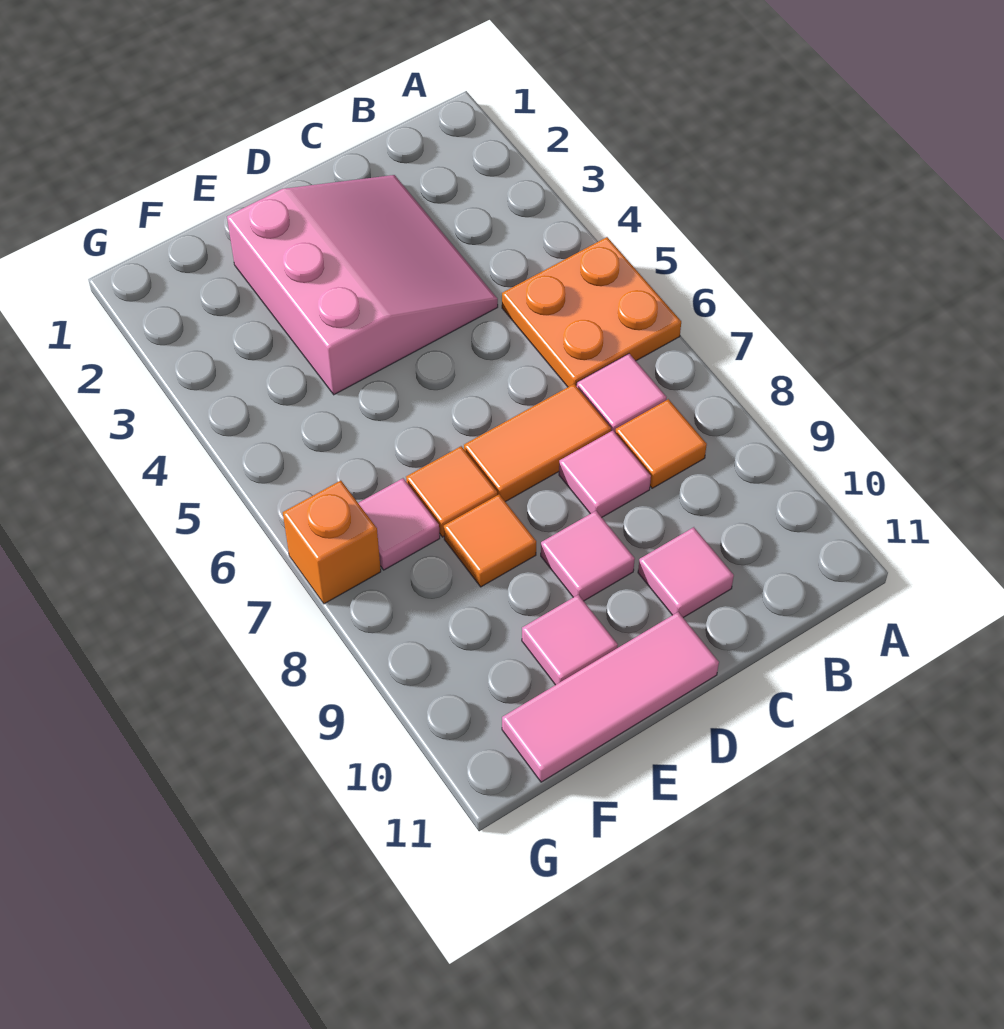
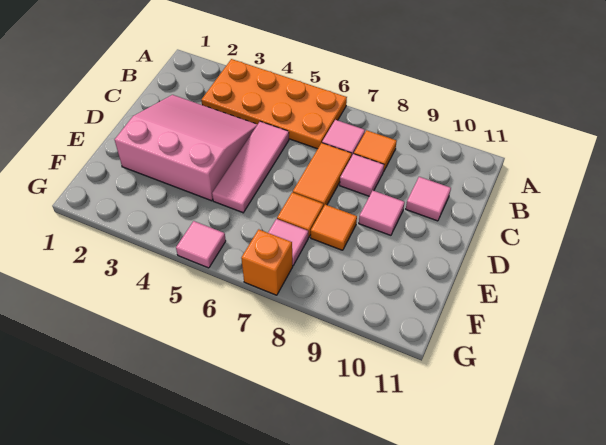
orange 2x2 plate [502,237,681,387] -> orange 2x4 plate [201,59,347,149]
pink 1x3 tile [502,612,719,782] -> pink 1x3 tile moved to [212,122,289,213]
pink 1x1 tile [522,595,618,685] -> pink 1x1 tile moved to [176,221,226,268]

